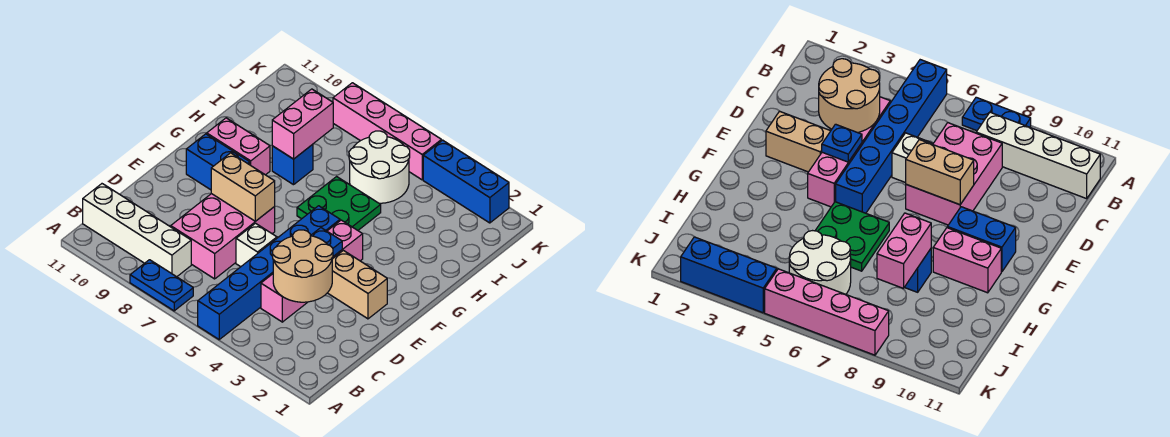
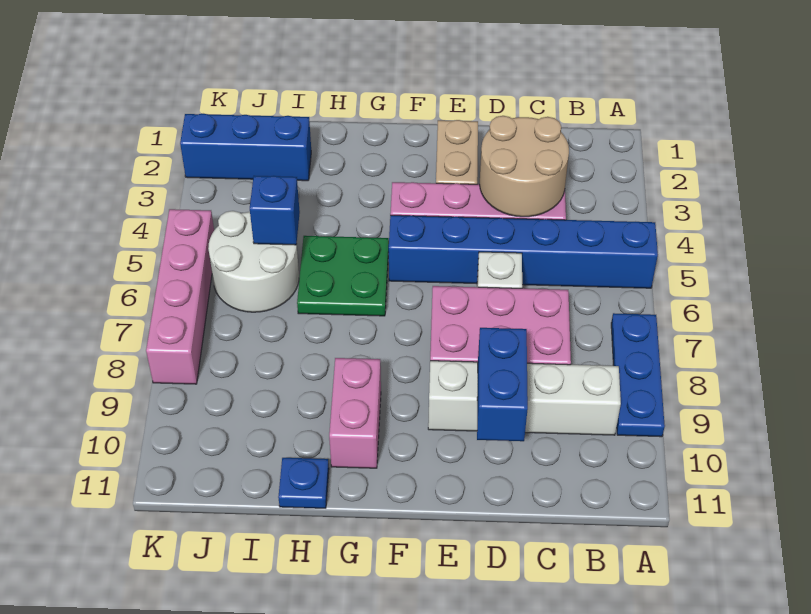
blue 1x2 plate [130,260,193,311] -> blue 1x3 plate [611,313,665,437]
white 1x4 brick [83,184,191,277] -> white 1x4 brick turned to [428,361,621,435]
blue 1x1 plate [311,228,342,256] -> blue 1x1 plate moved to [278,458,329,508]
tan 1x2 brick [211,153,275,221] -> none
blue 1x2 brick [186,134,250,190] -> blue 1x2 brick moved to [477,328,528,441]
blue 1x1 brick [272,144,313,185] -> blue 1x1 brick moved to [250,176,300,245]
pink 1x2 brick [272,89,333,159] -> none
blue 1x3 brick [423,140,509,223] -> blue 1x3 brick turned to [180,114,311,181]

